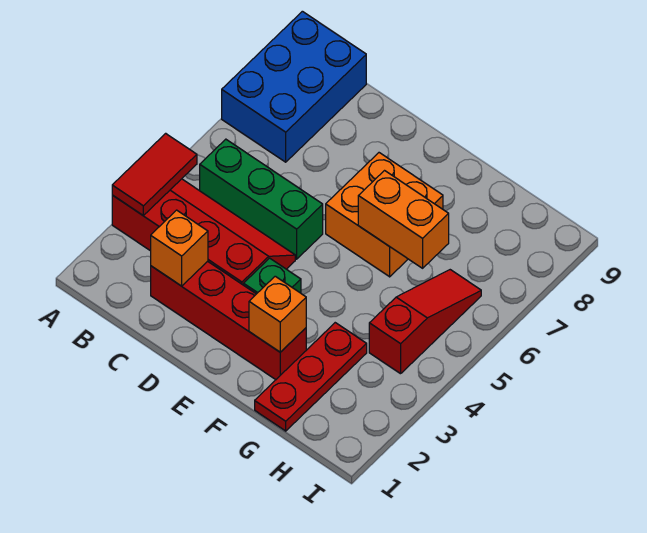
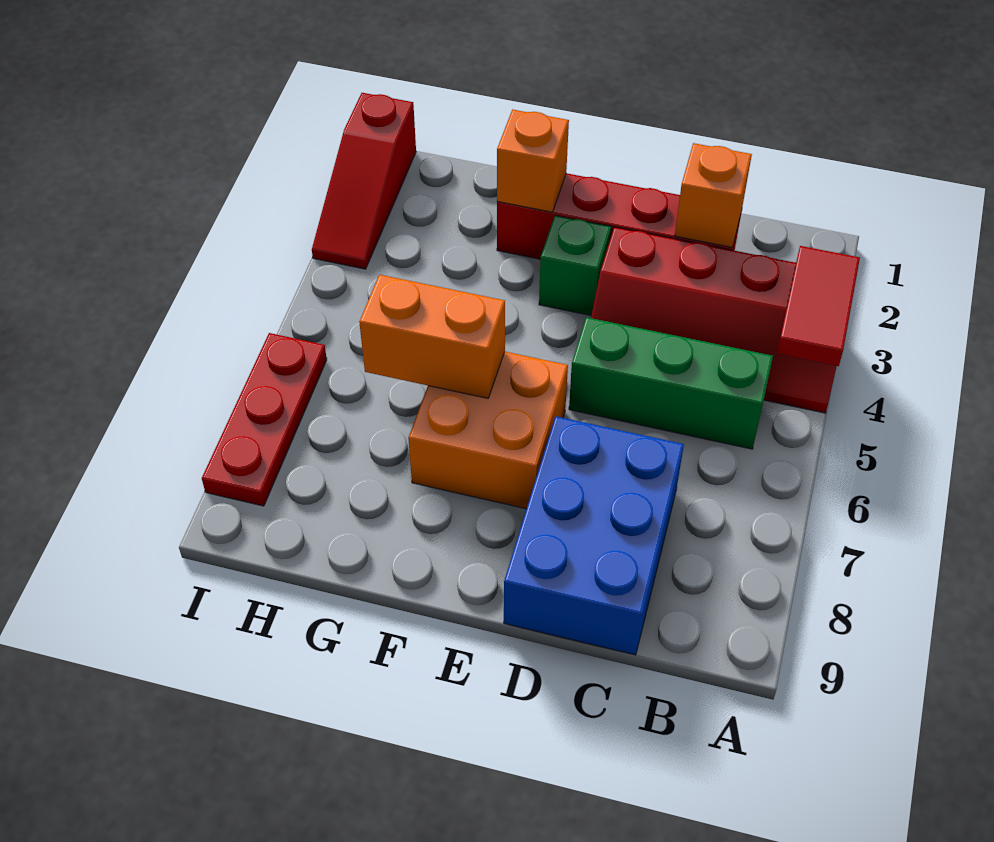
blue 2x3 brick [222,11,366,162] -> blue 2x3 brick moved to [504,416,684,655]
red 1x3 plate [255,323,367,431] -> red 1x3 plate moved to [202,333,327,506]
red 1x3 slope [369,270,481,374] -> red 1x3 slope moved to [312,93,416,269]

